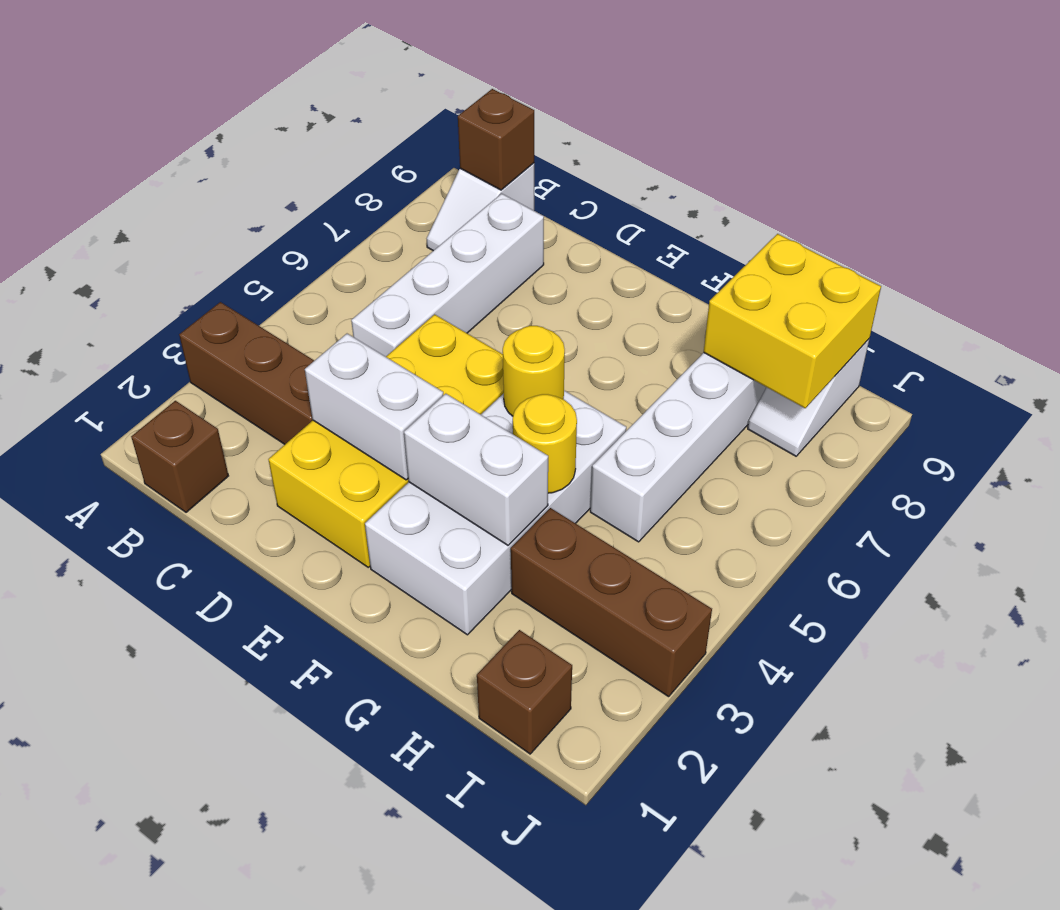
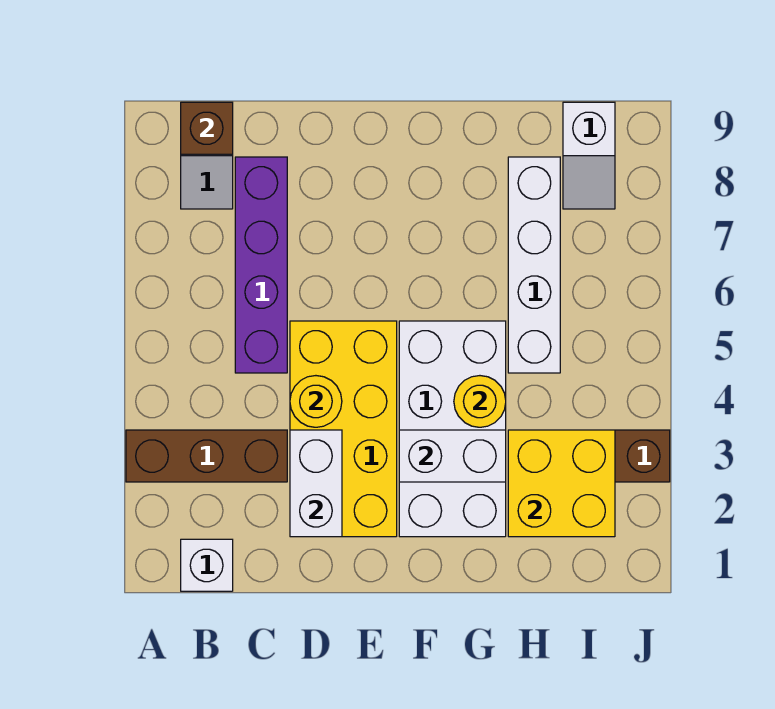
brown 1x1 brick [131,401,228,512] -> white 1x1 brick [181,539,233,591]
white 1x4 brick [351,194,544,357] -> purple 1x4 brick [235,157,287,373]
white 1x2 brick [305,334,443,480] -> white 1x2 brick turned to [290,430,342,537]
yellow 1x1 round brick [503,326,565,416] -> yellow 1x1 round brick moved to [290,376,342,427]
yellow 2x2 brick [704,234,881,408] -> yellow 2x2 brick moved to [508,430,615,537]
brown 1x1 brick [477,630,572,754] -> none

